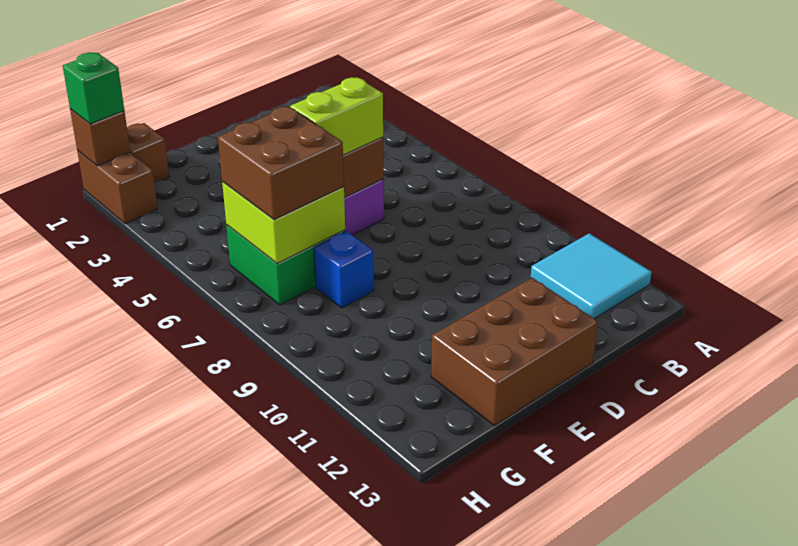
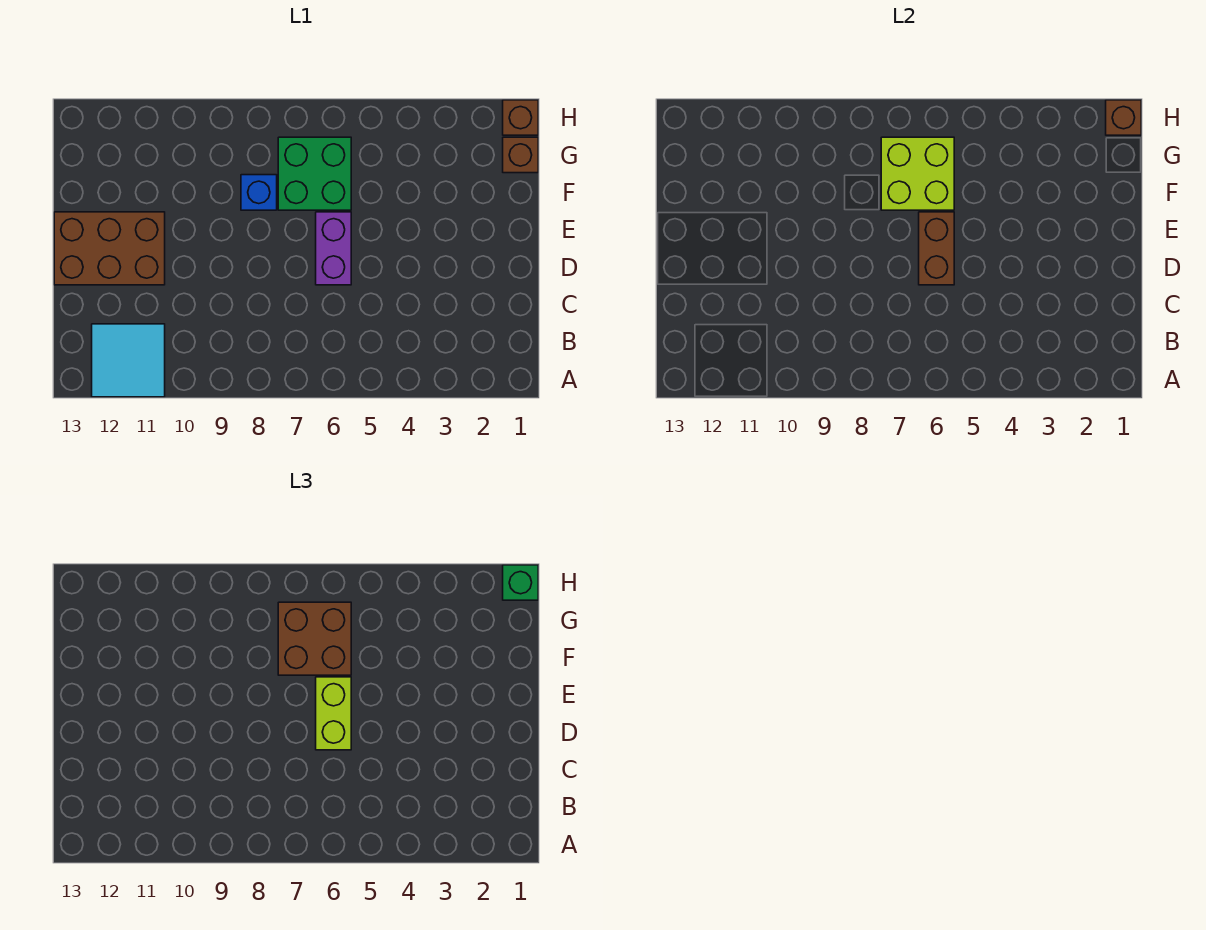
brown 2x3 brick [431,278,598,426] -> brown 2x3 brick turned to [54,212,165,285]
brown 1x2 brick [77,150,158,224] -> brown 1x1 brick [503,100,538,135]

